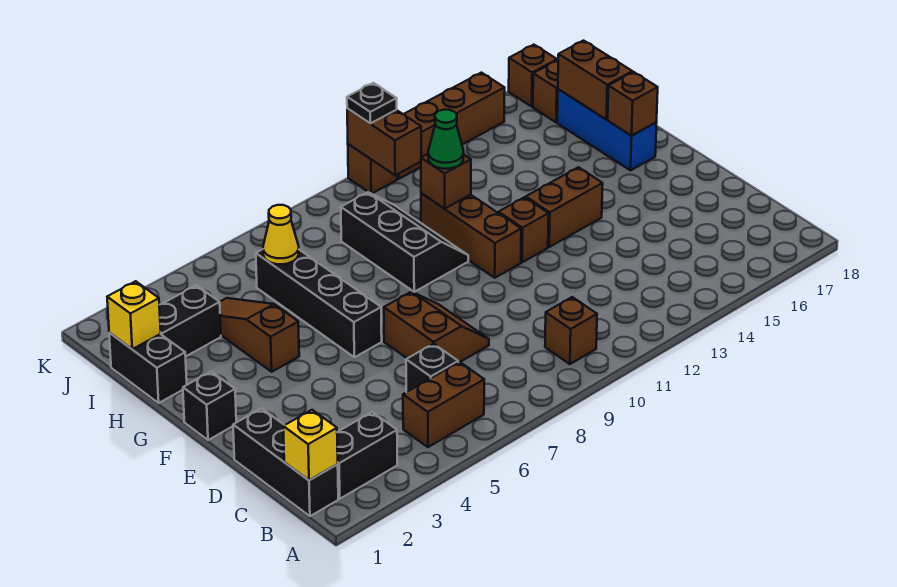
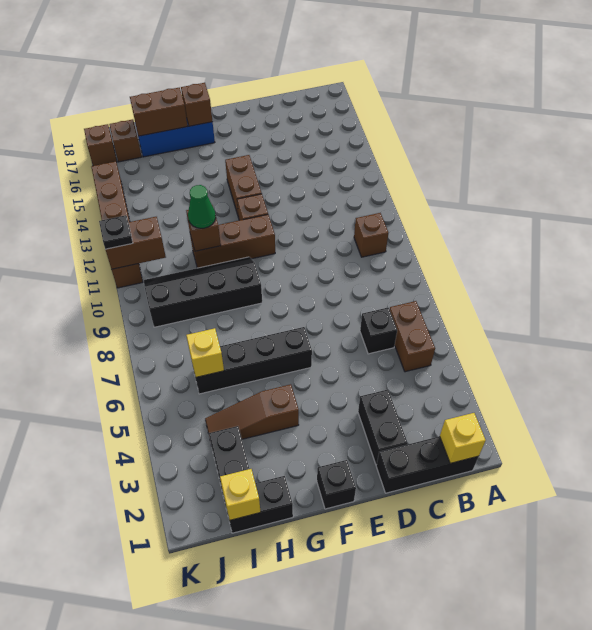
black 1x2 brick [337,412,397,499] -> black 1x2 brick moved to [358,390,407,465]
brown 2x2 slope [384,292,489,362] -> none
black 2x3 slope [341,192,468,292] -> black 2x4 slope [144,257,262,327]
yellow 1x1 cone [263,205,299,264] -> yellow 1x1 brick [186,328,224,377]

